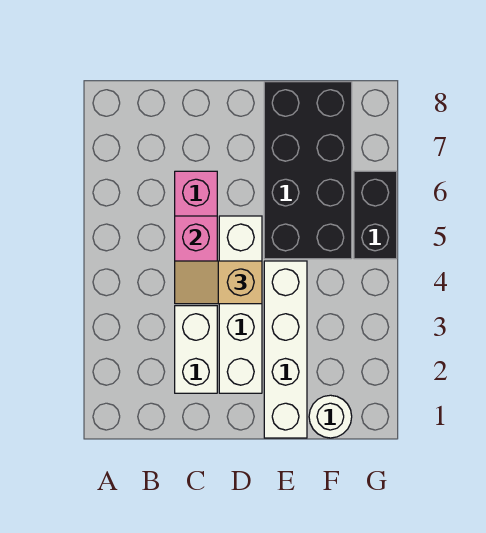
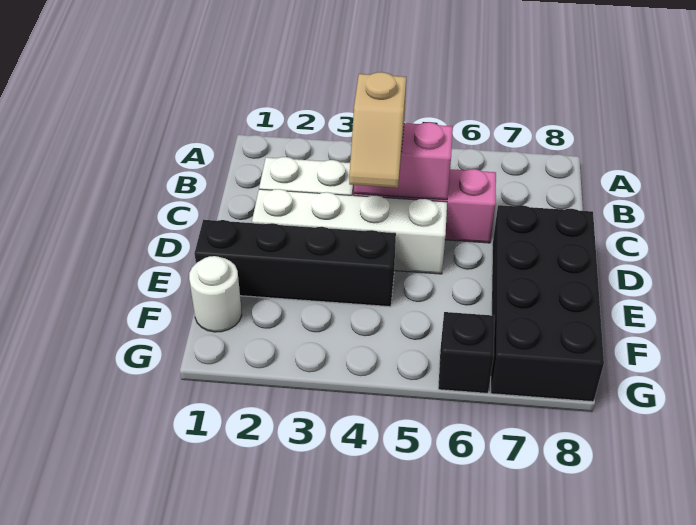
tan 1x2 slope [175,261,262,304] -> tan 1x2 slope turned to [349,72,406,188]
white 1x4 brick [264,261,307,438] -> black 1x4 brick [194,220,396,307]
black 2x4 brick [264,82,352,259] -> black 2x4 brick turned to [491,205,604,402]
black 1x2 brick [354,171,397,259] -> black 1x1 brick [438,312,494,393]

